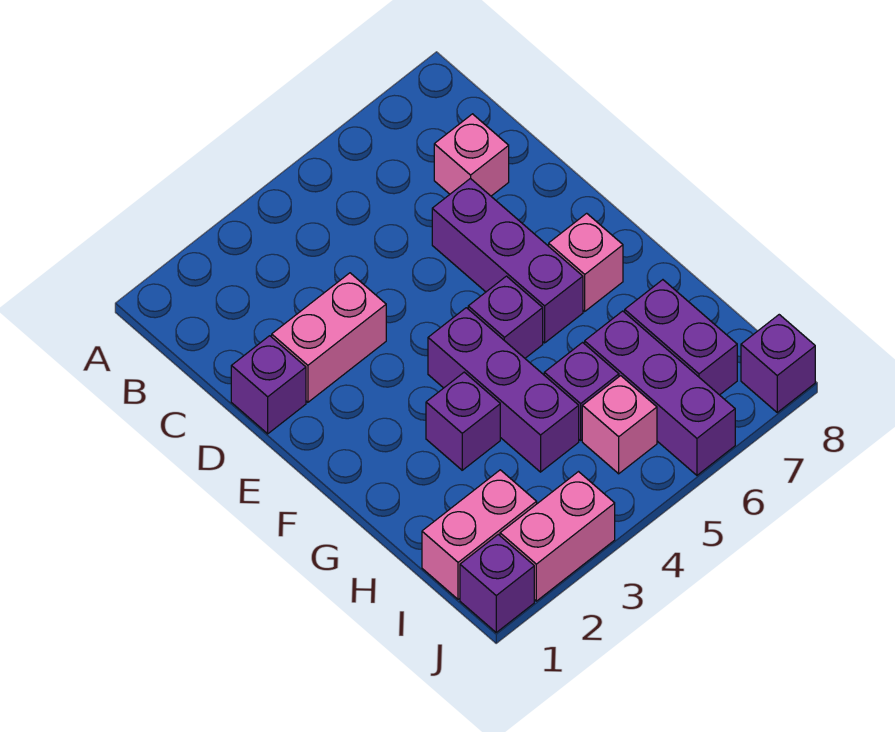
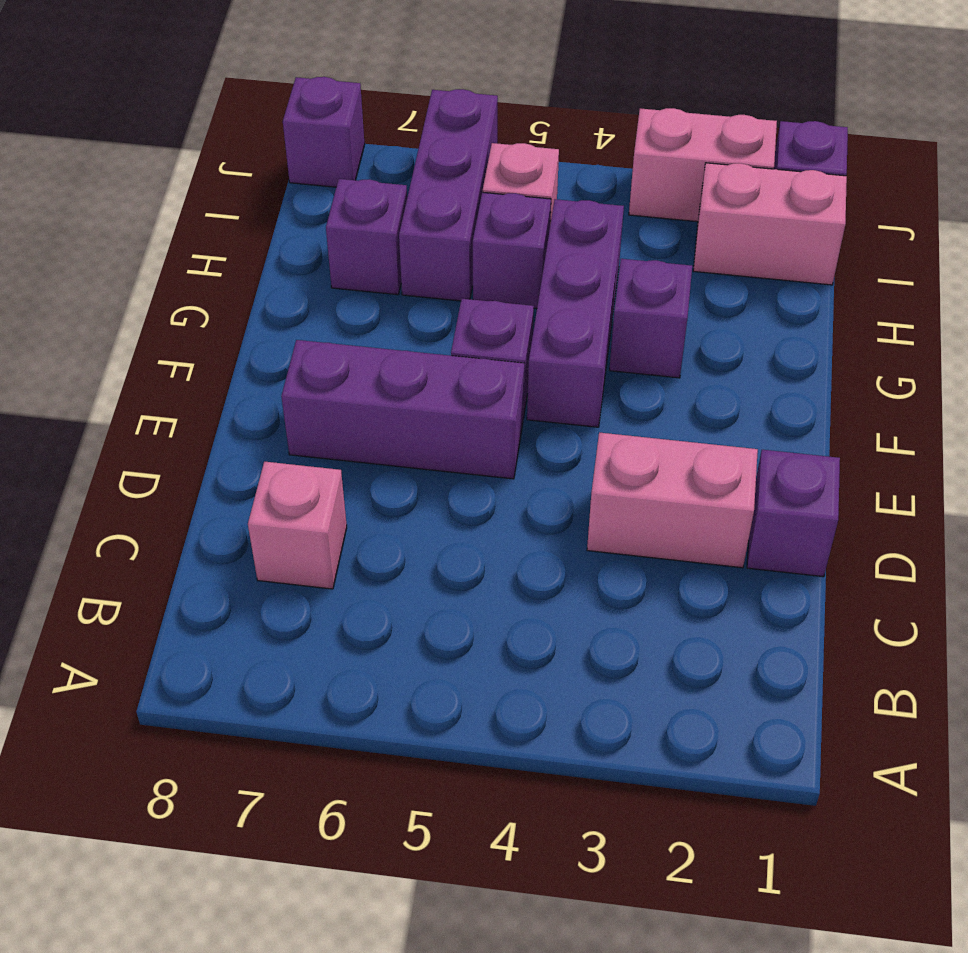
purple 1x3 brick [432,178,583,343] -> purple 1x3 brick turned to [281,340,524,479]
pink 1x1 brick [549,213,623,311] -> none
purple 1x2 brick [625,280,737,395] -> purple 1x1 brick [326,179,407,295]

